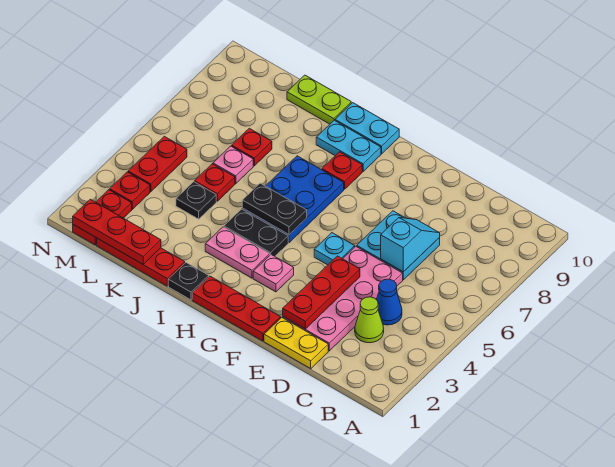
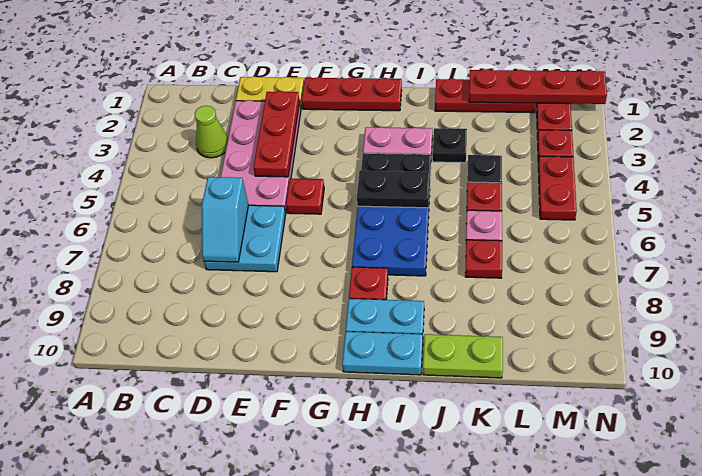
blue 1x1 cone [376,279,402,325] -> none
cyan 1x1 plate [314,233,355,265] -> red 1x1 plate [286,179,324,214]
pink 1x1 plate [253,255,294,292] -> none
black 1x1 plate [168,263,209,300] -> black 1x1 plate moved to [433,128,467,163]
red 1x3 plate [73,199,161,264] -> red 1x4 plate [469,69,607,104]

